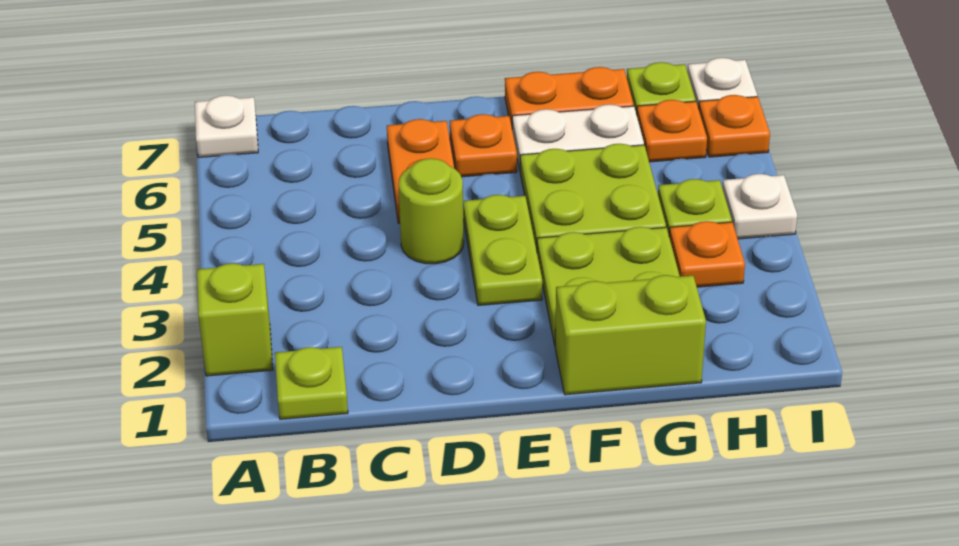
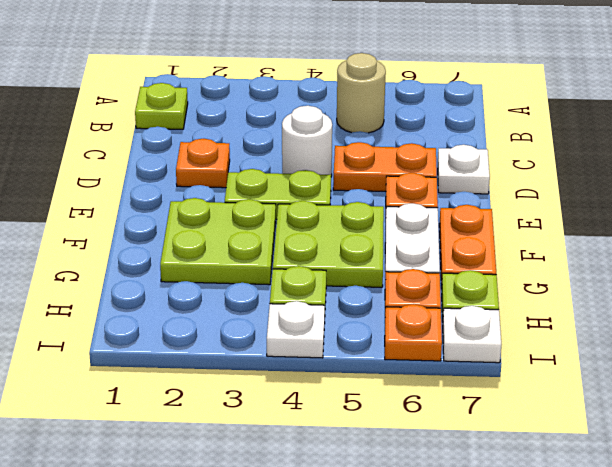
lime 1x1 brick [197,263,273,376] -> none
white 1x1 plate [195,95,258,158] -> white 1x1 plate moved to [438,145,490,194]
none -> tan 1x1 round brick [337,53,386,133]
lime 1x1 round brick [399,158,464,264] -> white 1x1 round brick [282,106,332,176]
lime 1x2 brick [555,275,706,395] -> none
orange 1x1 plate [669,221,745,287] -> orange 1x1 plate moved to [176,139,230,188]

